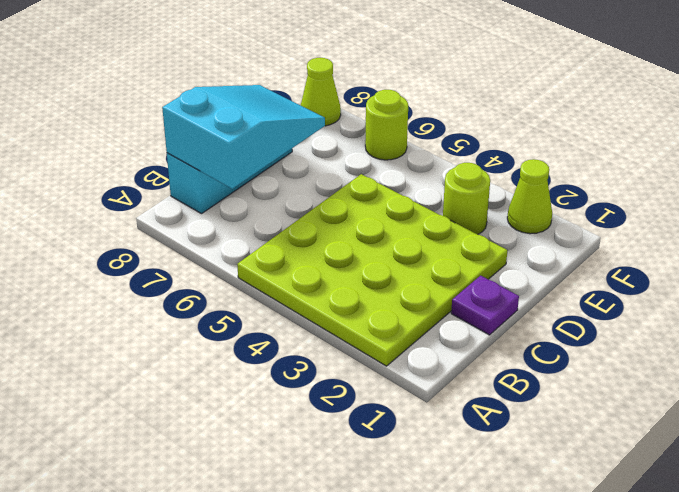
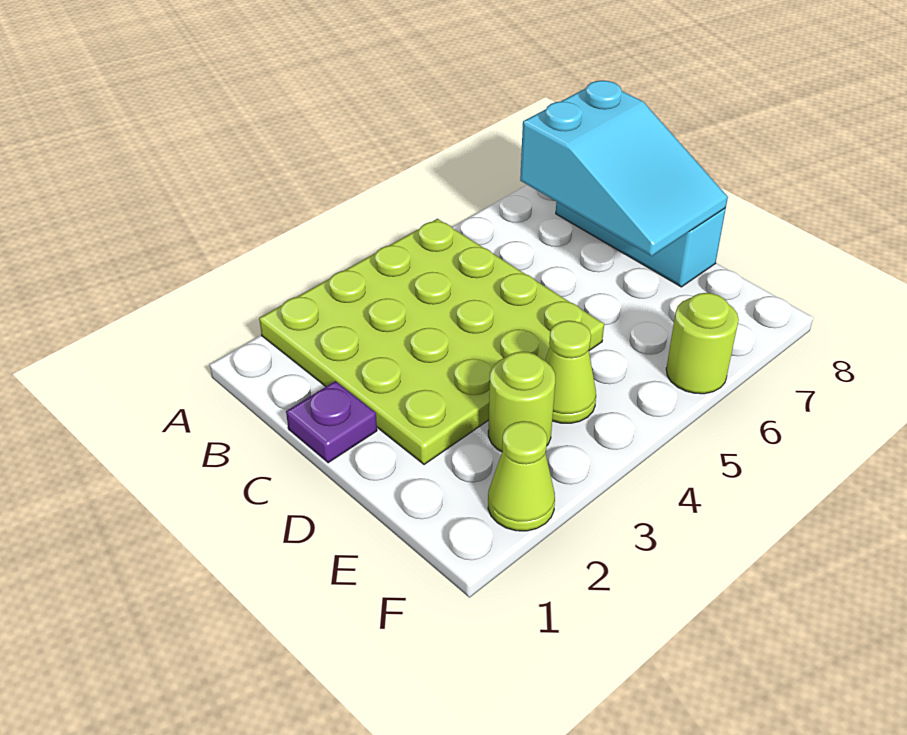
lime 1x1 cone [301,58,341,126] -> lime 1x1 cone moved to [545,321,596,423]

